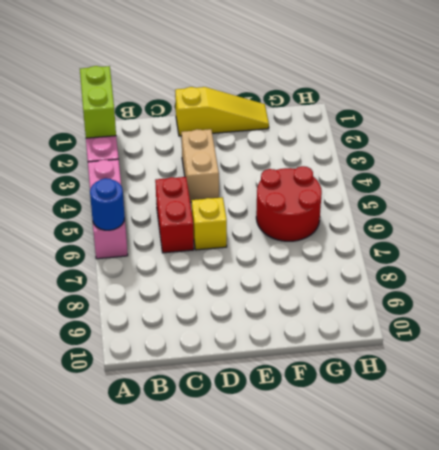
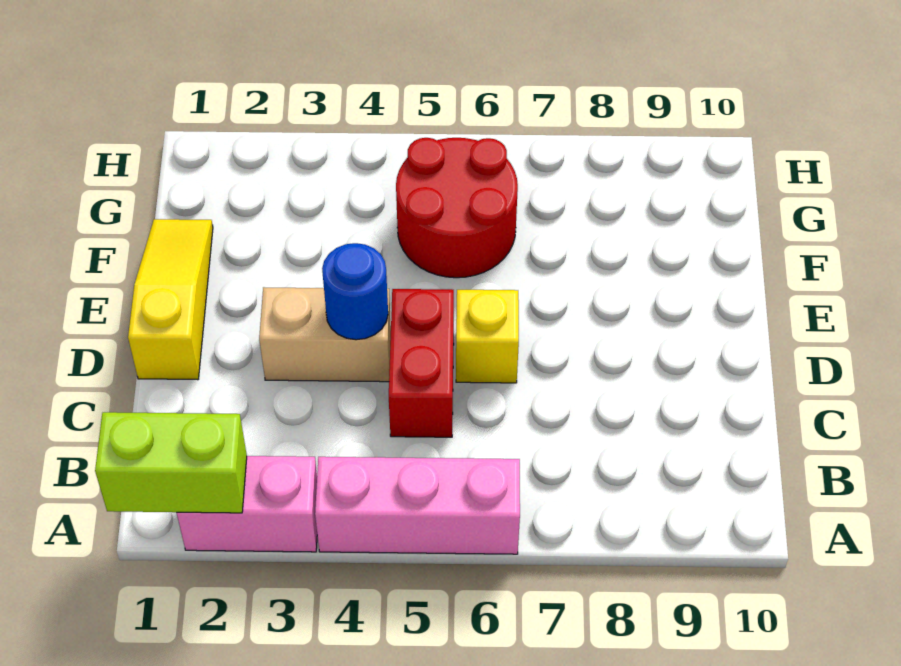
blue 1x1 round brick [90,178,125,230] -> blue 1x1 round brick moved to [322,243,388,340]
red 1x2 brick [155,177,194,253] -> red 1x2 brick turned to [389,289,454,437]

